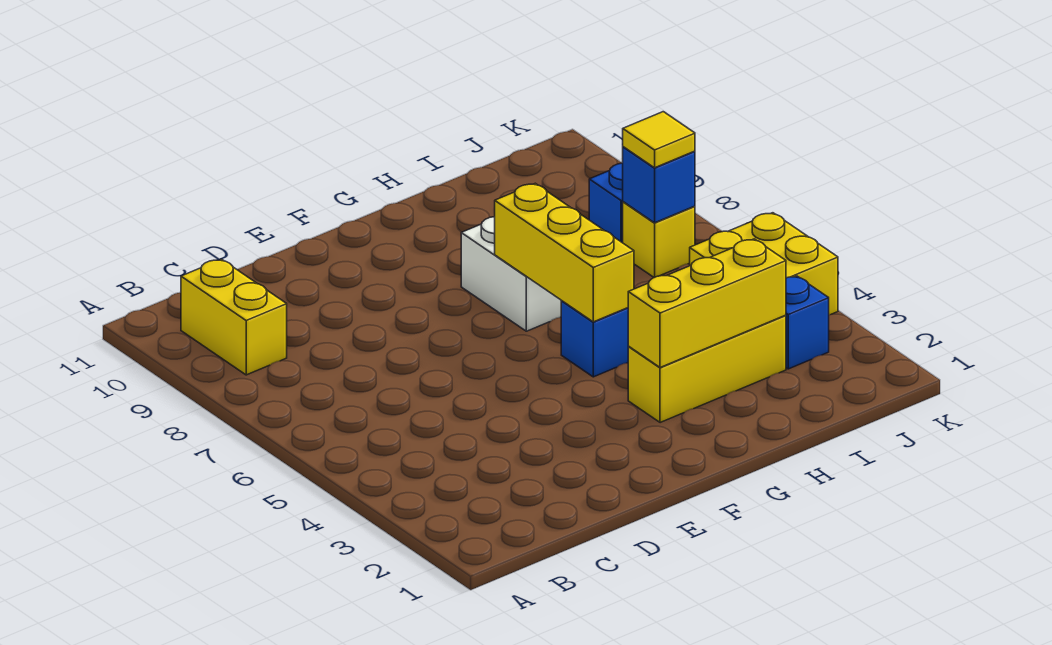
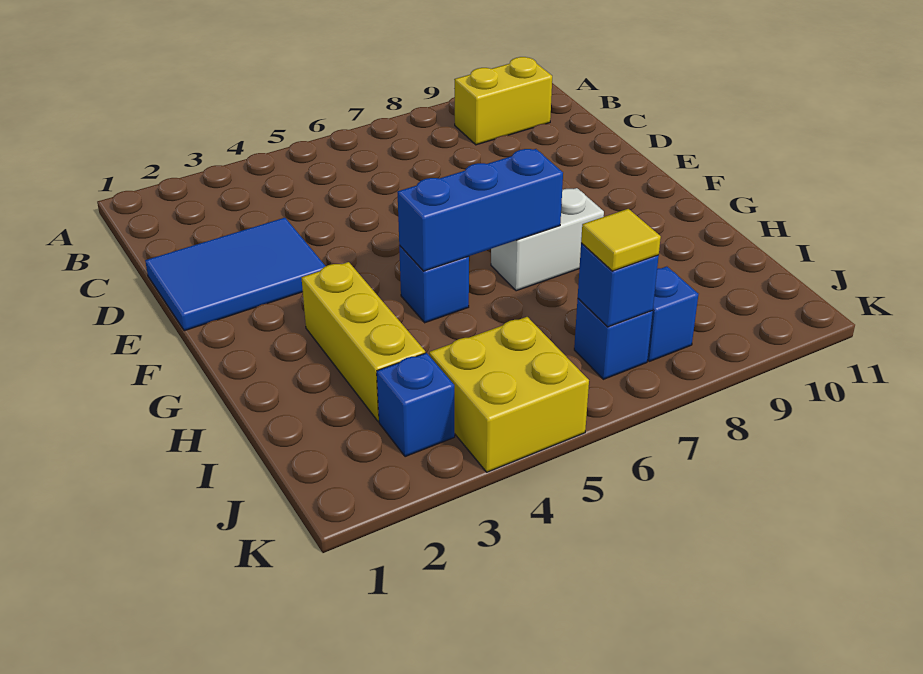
none -> blue 2x3 tile [145,218,325,331]
yellow 1x3 brick [628,239,786,368] -> none
yellow 1x3 brick [495,183,634,322] -> blue 1x3 brick [397,149,563,271]
yellow 1x1 brick [623,202,695,278] -> blue 1x1 brick [574,299,653,379]

